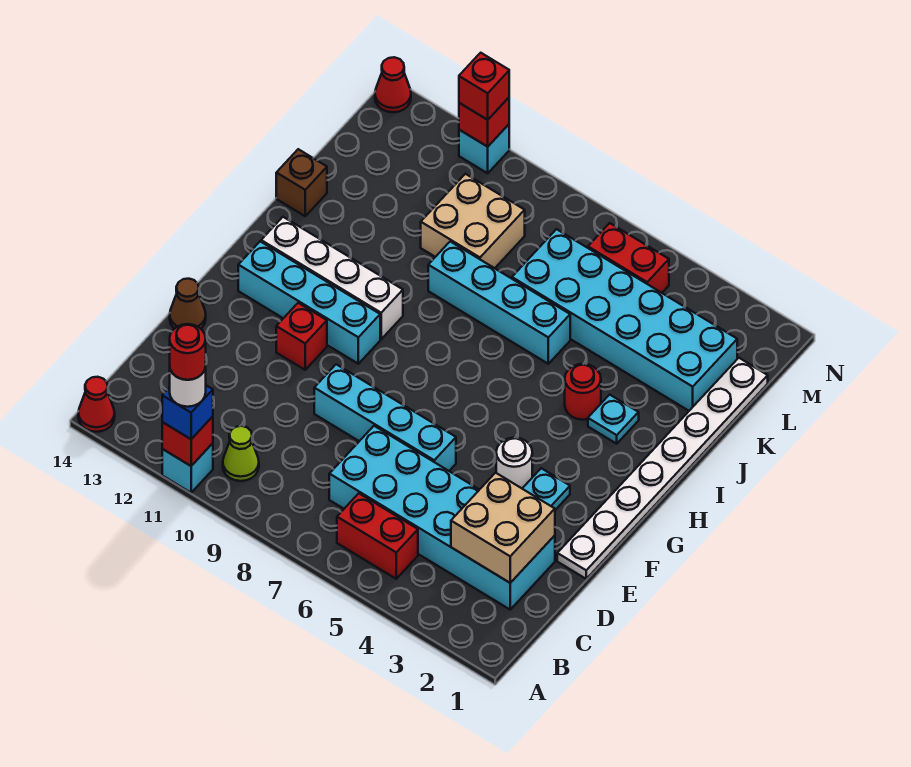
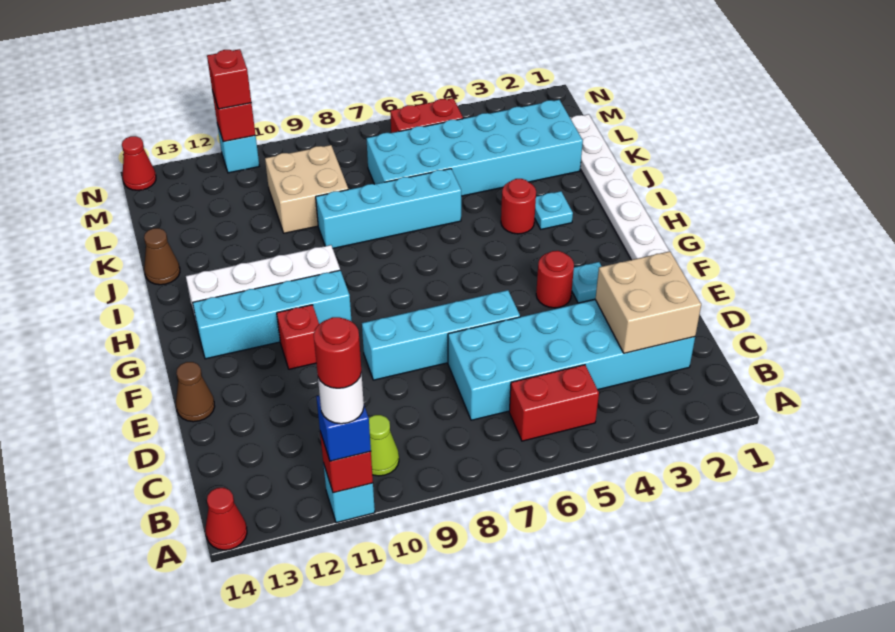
white 1x1 round brick [496,438,532,488] -> red 1x1 round brick [536,251,574,308]
brown 1x1 brick [276,149,327,216] -> brown 1x1 cone [144,228,180,285]

